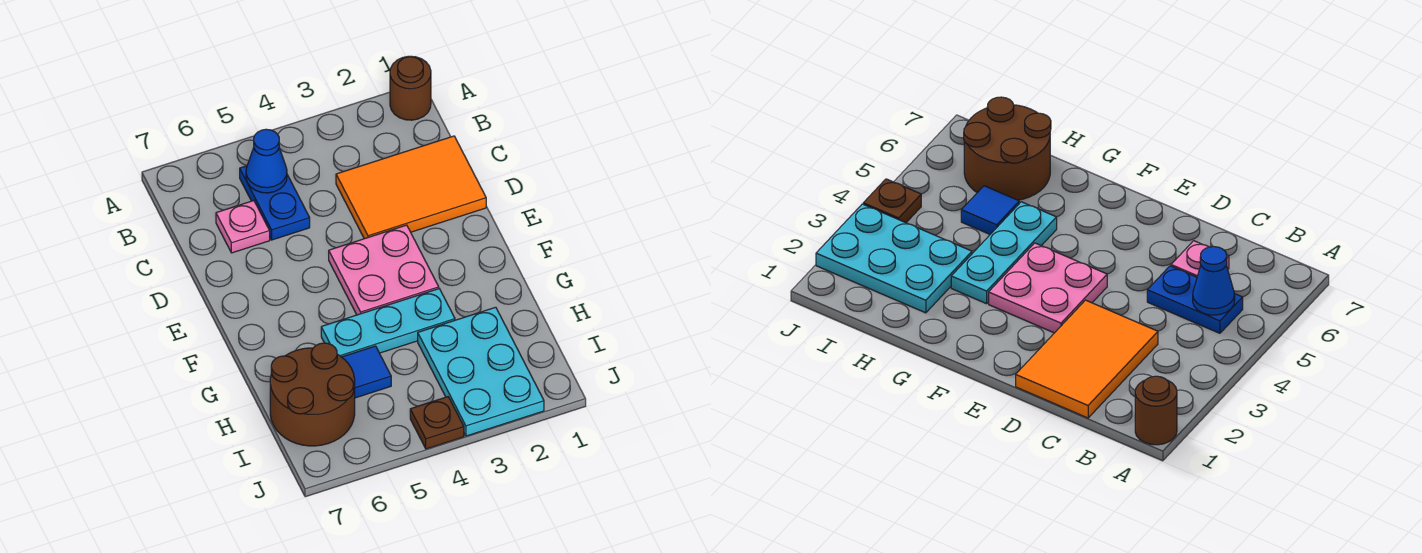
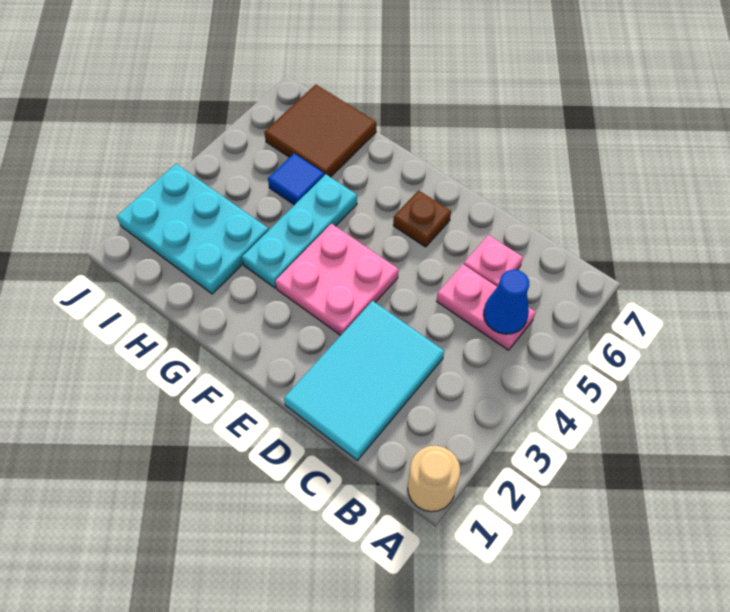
brown 1x1 round brick [390,56,431,120] -> tan 1x1 round brick [408,446,460,512]
blue 1x2 plate [240,166,310,240] -> pink 1x2 plate [437,264,536,350]
orange 2x3 tile [336,136,486,239] -> cyan 2x3 tile [284,301,444,460]
brown 2x2 round brick [270,343,355,446] -> brown 2x2 tile [264,85,376,177]
brown 1x1 plate [410,397,464,449] -> brown 1x1 plate moved to [393,190,451,247]

